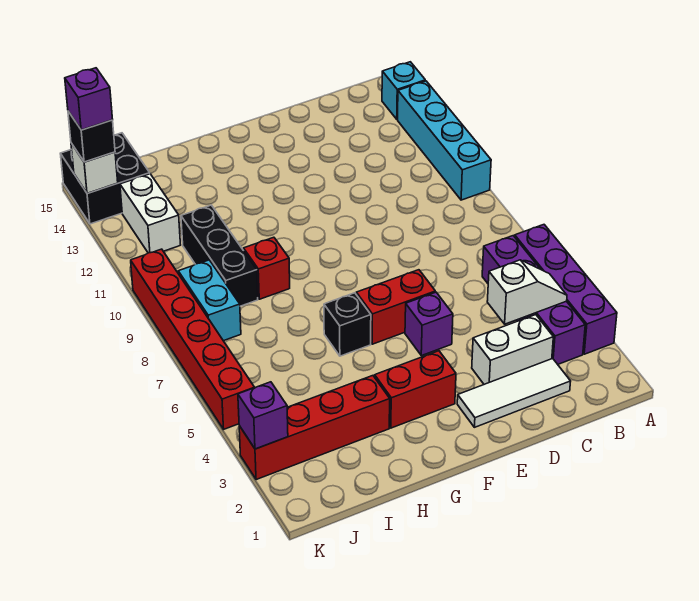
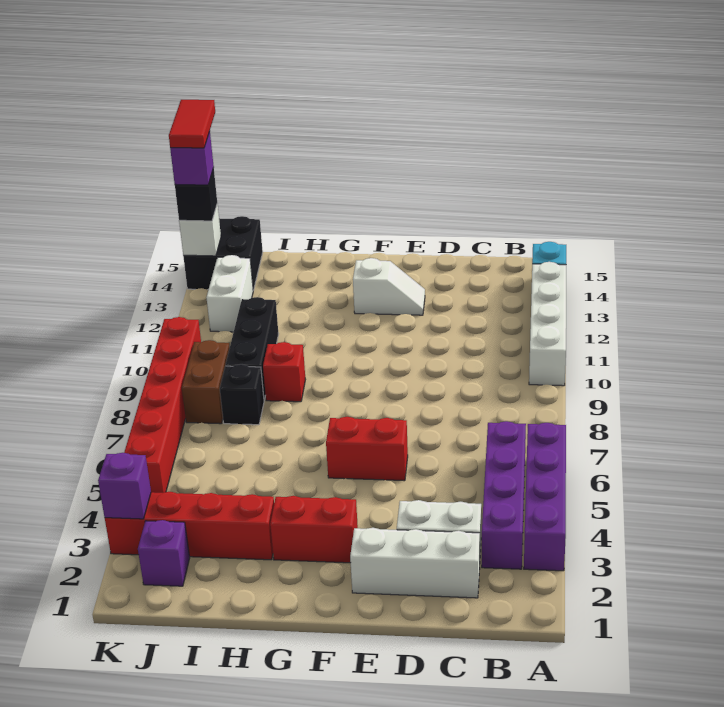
cyan 1x4 brick [398,81,491,200] -> white 1x4 brick [529,262,566,386]
white 1x2 slope [487,260,567,324] -> white 1x2 slope moved to [353,258,425,315]
white 1x3 tile [457,358,571,427] -> white 1x3 brick [350,528,480,598]
purple 1x1 brick [405,292,453,356] -> purple 1x1 brick moved to [138,520,190,586]
black 1x1 brick [324,293,371,356] -> black 1x1 brick moved to [220,364,264,425]
cyan 1x2 brick [178,260,241,341] -> brown 1x2 brick [182,340,230,424]
none -> red 1x2 tile [169,100,215,148]

